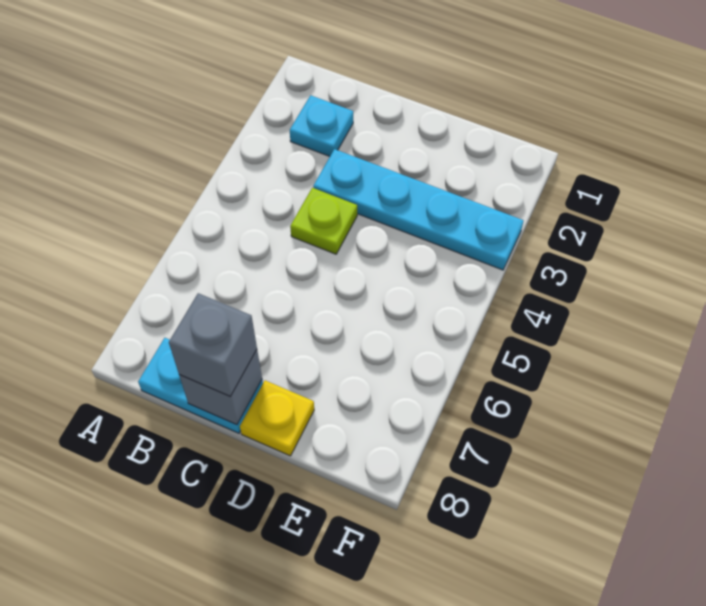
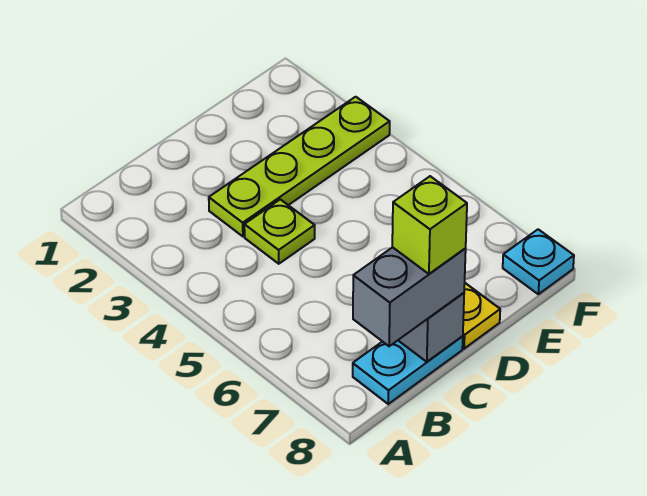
cyan 1x1 plate [290,95,353,156] -> cyan 1x1 plate moved to [503,229,574,294]
cyan 1x4 plate [313,149,524,270] -> lime 1x4 plate [209,97,390,236]
grey 1x1 brick [169,293,257,397] -> grey 1x2 brick [353,247,466,346]
none -> lime 1x1 brick [392,176,467,274]

